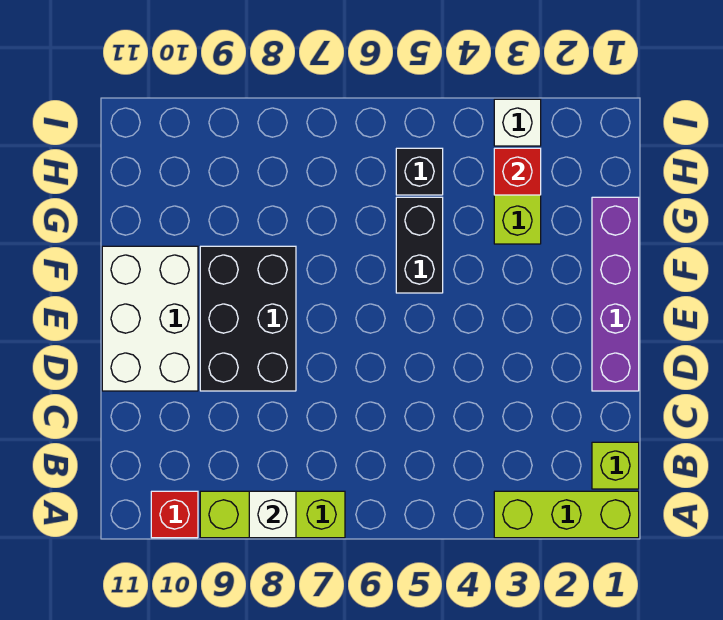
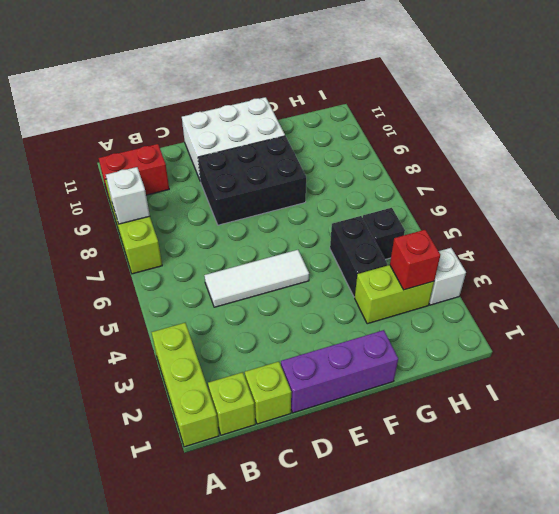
red 1x1 brick [151,491,198,538] -> red 1x2 brick [99,144,169,200]
none -> lime 1x1 brick [245,362,291,424]
none -> white 1x3 tile [204,250,309,307]
purple 1x4 brick [592,197,639,391] -> purple 1x3 brick [281,330,398,413]
black 1x2 brick [396,197,443,293] -> black 1x2 brick turned to [330,216,387,297]

